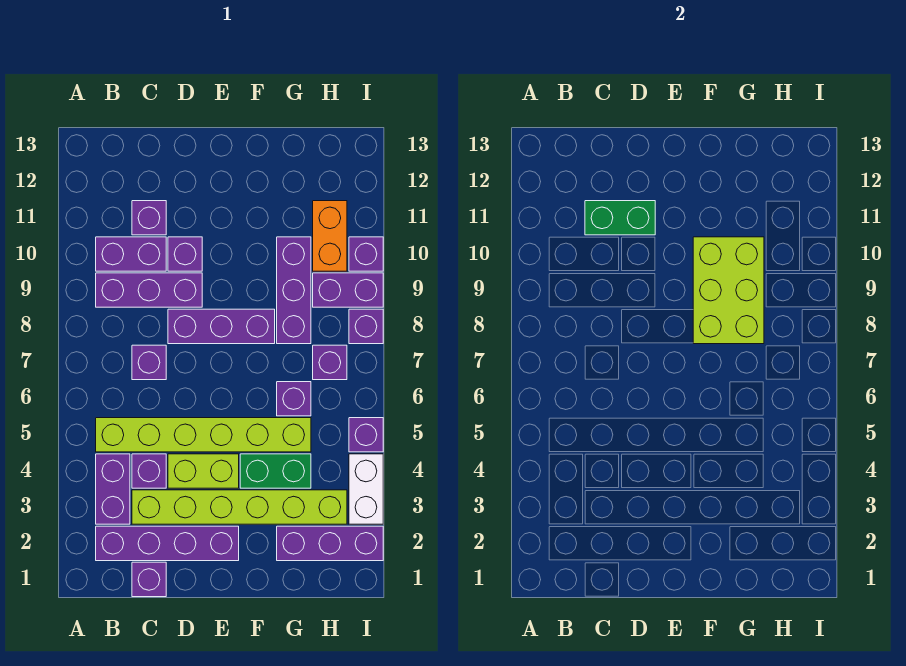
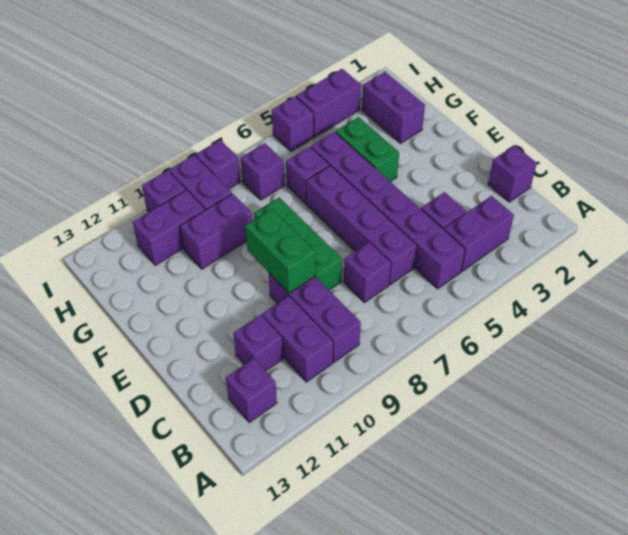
purple 1x4 brick [96,526,239,561] -> purple 1x4 brick moved to [306,166,417,285]
lime 1x6 brick [96,418,311,452] -> purple 1x6 brick [311,132,465,289]
lime 1x6 brick [132,490,347,524] -> none
green 1x2 brick [585,201,655,235] -> green 1x2 brick moved to [245,209,315,293]
lime 1x2 brick [168,454,239,488] -> none
purple 1x3 brick [168,309,275,344] -> green 1x3 brick [254,198,342,290]
purple 1x1 brick [168,237,202,271] -> purple 1x1 brick moved to [226,358,277,422]
lime 2x3 brick [693,237,764,344] -> none
purple 1x3 brick [277,526,383,561] -> purple 1x2 brick [362,72,425,143]
purple 1x3 brick [277,237,311,344] -> purple 1x2 brick [180,194,252,269]
orange 1x2 brick [313,201,347,271] -> purple 1x2 brick [133,190,205,265]
white 1x2 brick [349,454,383,524] -> purple 1x2 brick [296,69,361,137]

